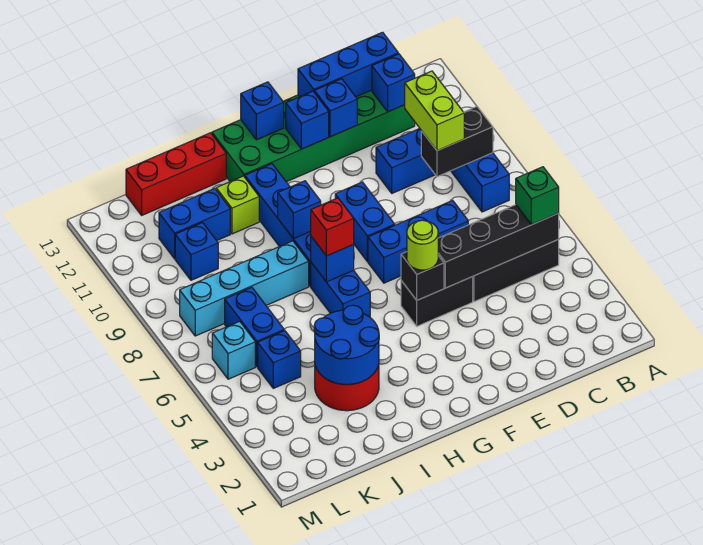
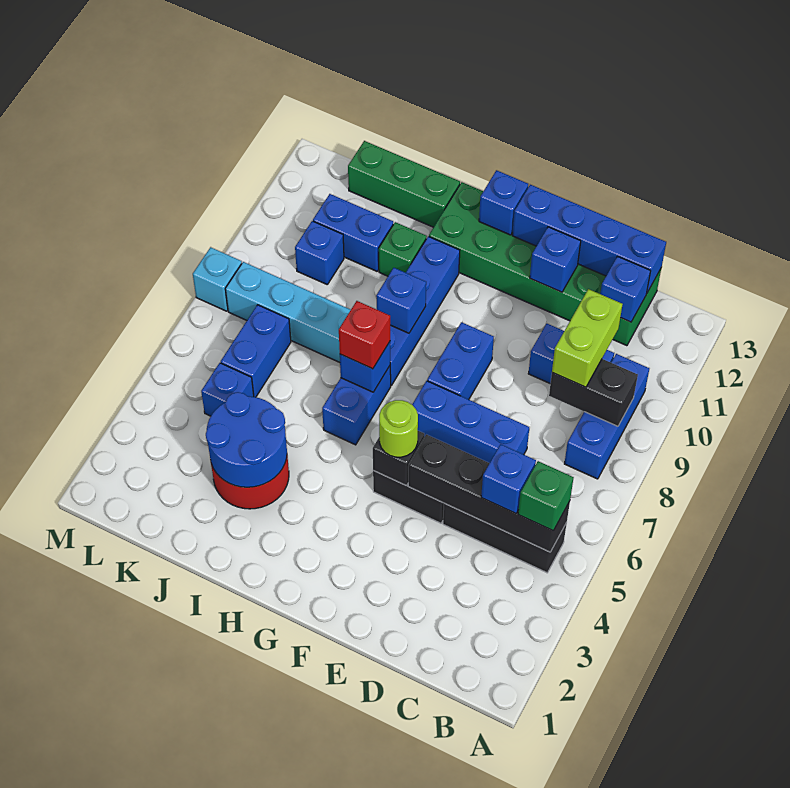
blue 1x3 brick [298,32,398,97] -> blue 1x4 brick [512,185,666,293]
blue 1x1 brick [286,91,329,149] -> blue 1x1 brick moved to [481,444,536,514]
lime 1x1 brick [216,176,259,234] -> green 1x1 brick [379,222,427,276]
red 1x3 brick [126,133,226,215] -> green 1x3 brick [348,141,460,227]
cyan 1x1 brick [212,321,255,379] -> cyan 1x1 brick moved to [193,247,242,311]

